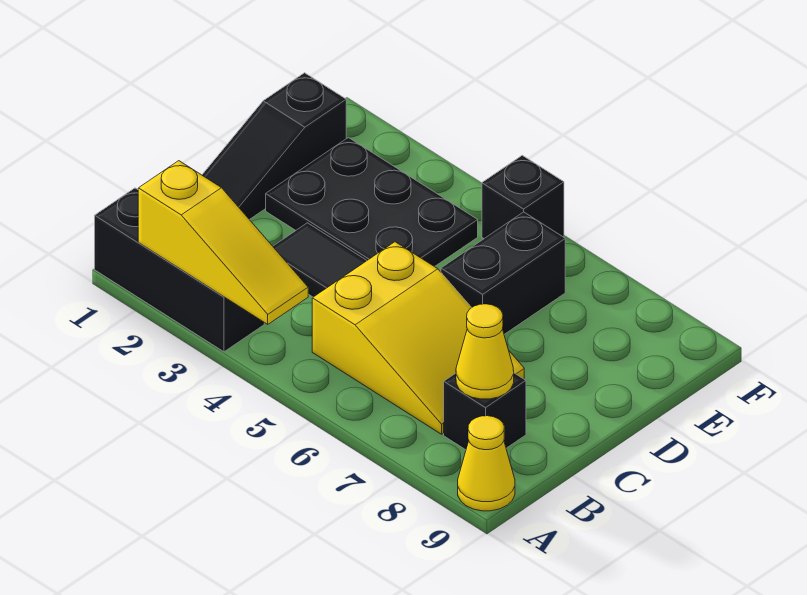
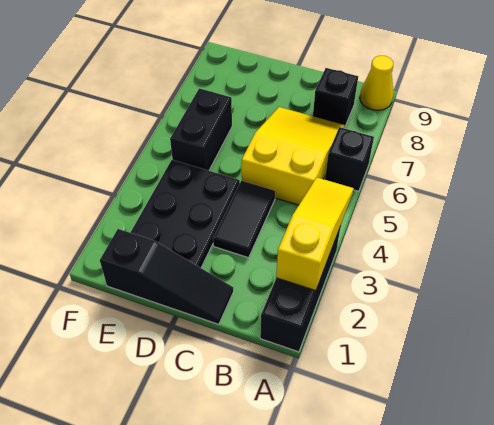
yellow 1x1 cone [456,304,514,399] -> none
black 1x2 brick [441,212,565,334] -> black 1x2 brick turned to [170,88,232,171]
black 1x1 brick [482,155,564,238] -> black 1x1 brick moved to [325,127,374,191]

